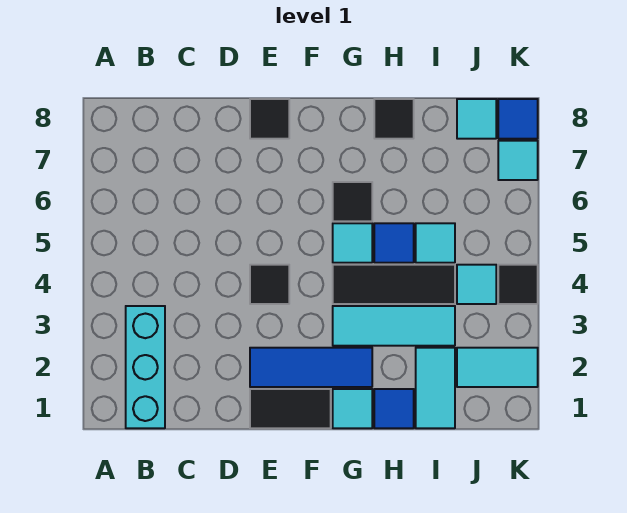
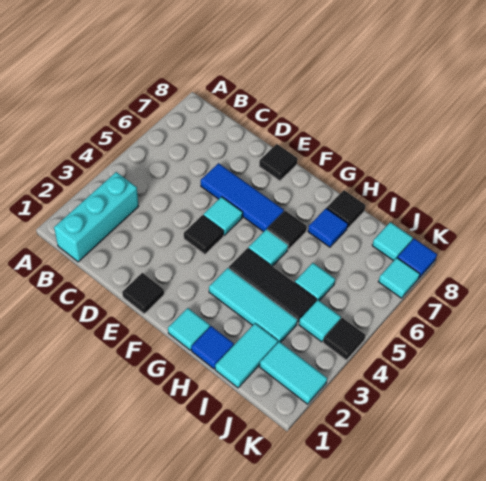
black 1x2 tile [250,389,331,428] -> black 1x1 tile [122,273,164,314]
blue 1x3 tile [250,348,372,387] -> blue 1x3 tile moved to [201,163,284,232]
none -> cyan 1x1 tile [203,197,243,235]
blue 1x1 tile [374,223,414,263] -> blue 1x1 tile moved to [308,208,348,247]

